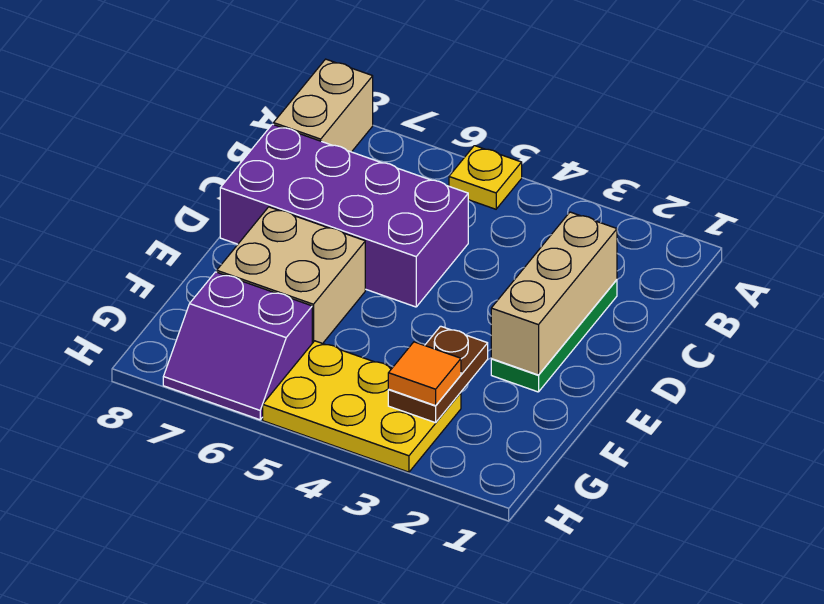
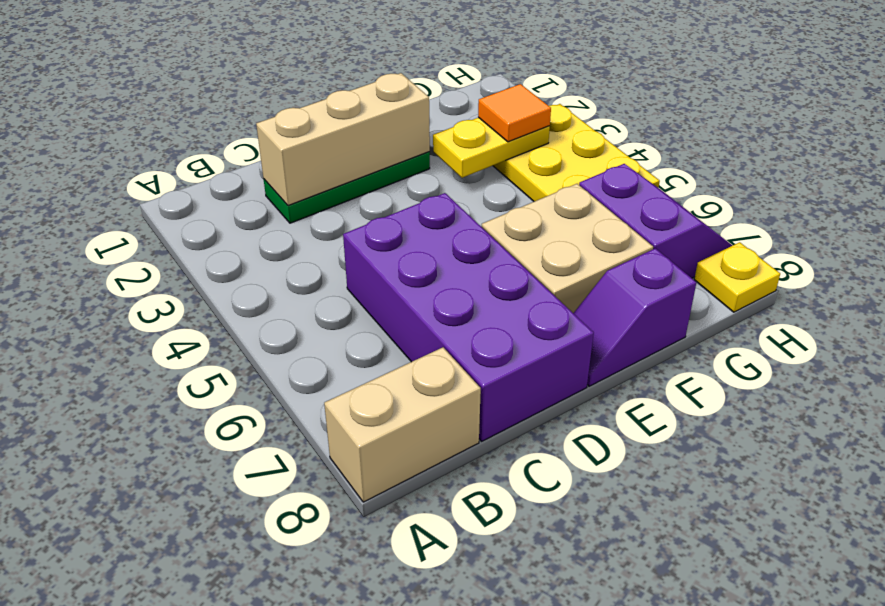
yellow 1x1 plate [449,146,522,209] -> yellow 1x1 plate moved to [694,242,780,312]
none -> purple 1x2 slope [573,248,696,386]
brown 1x2 plate [388,326,488,423] -> yellow 1x2 plate [433,117,550,178]

